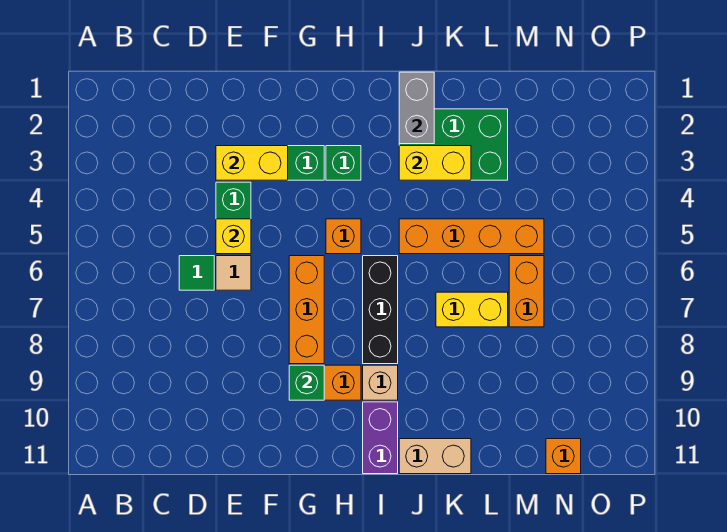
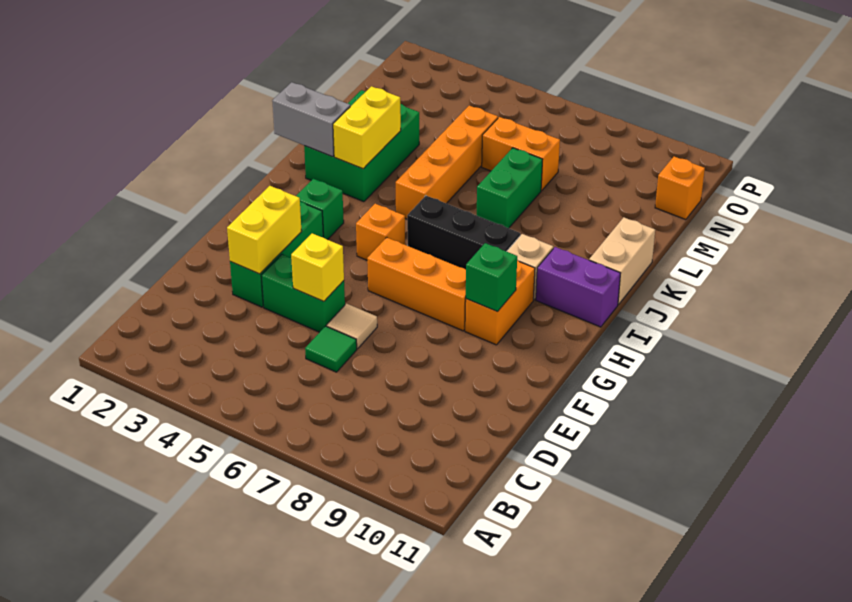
yellow 1x2 brick [436,292,508,327] -> green 1x2 brick [477,148,543,228]

